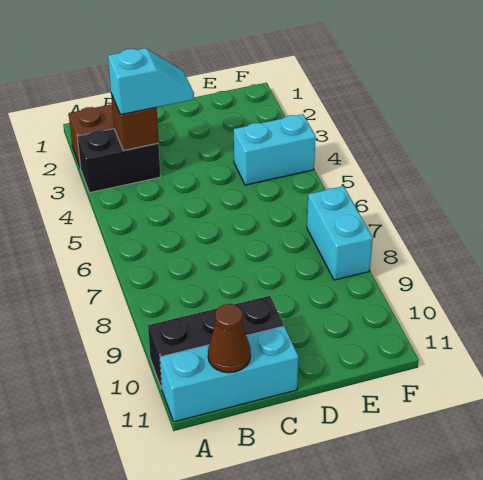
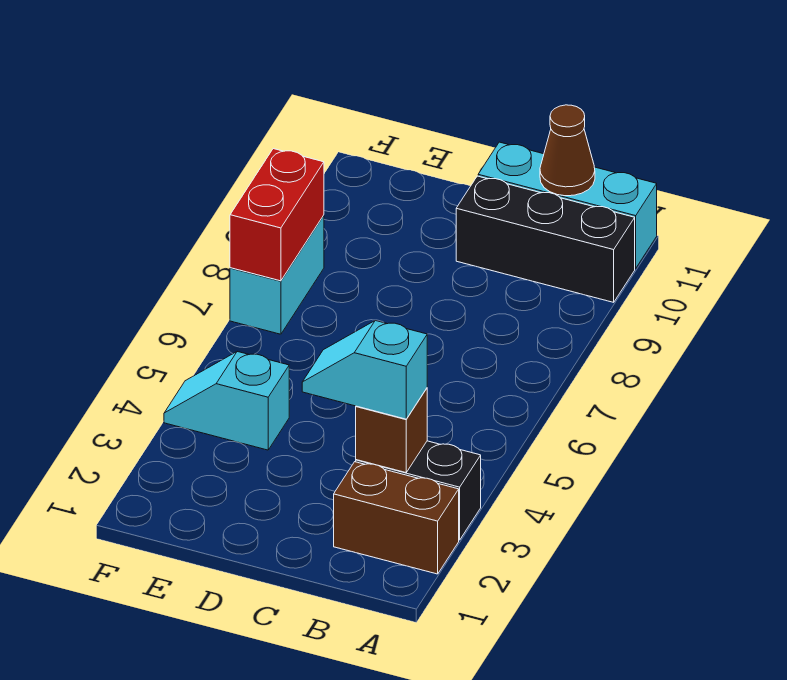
cyan 1x2 brick [234,114,316,185] -> cyan 1x2 slope [164,351,289,450]
none -> red 1x2 brick [230,149,324,281]

